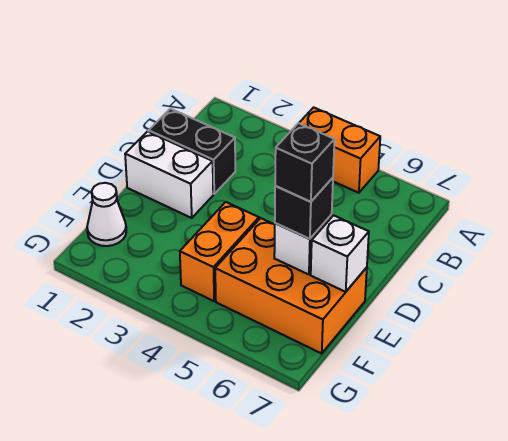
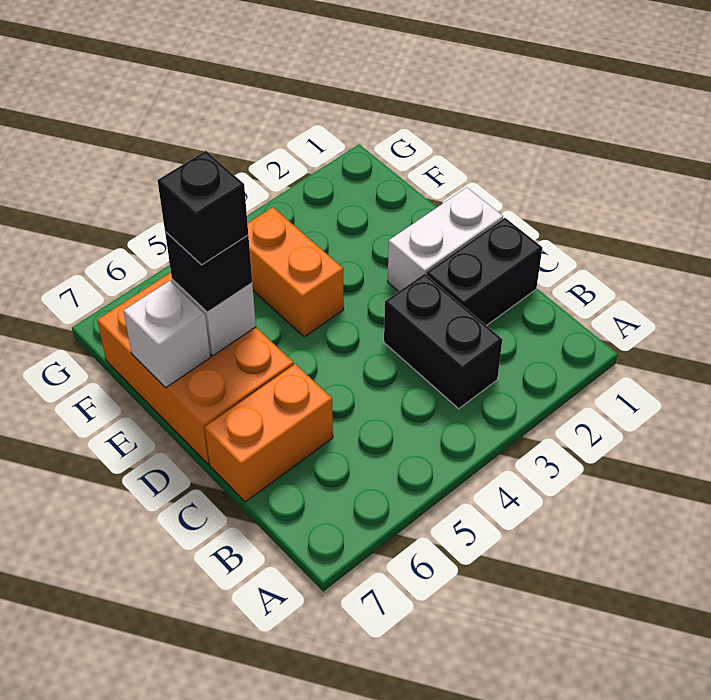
orange 1x2 brick [299,107,380,193] -> orange 1x2 brick moved to [205,364,333,502]
none -> black 1x2 brick [384,274,502,409]
orange 2x3 brick [215,218,367,353] -> orange 2x3 brick turned to [97,273,294,464]
white 1x1 cone [87,183,126,246] -> none

